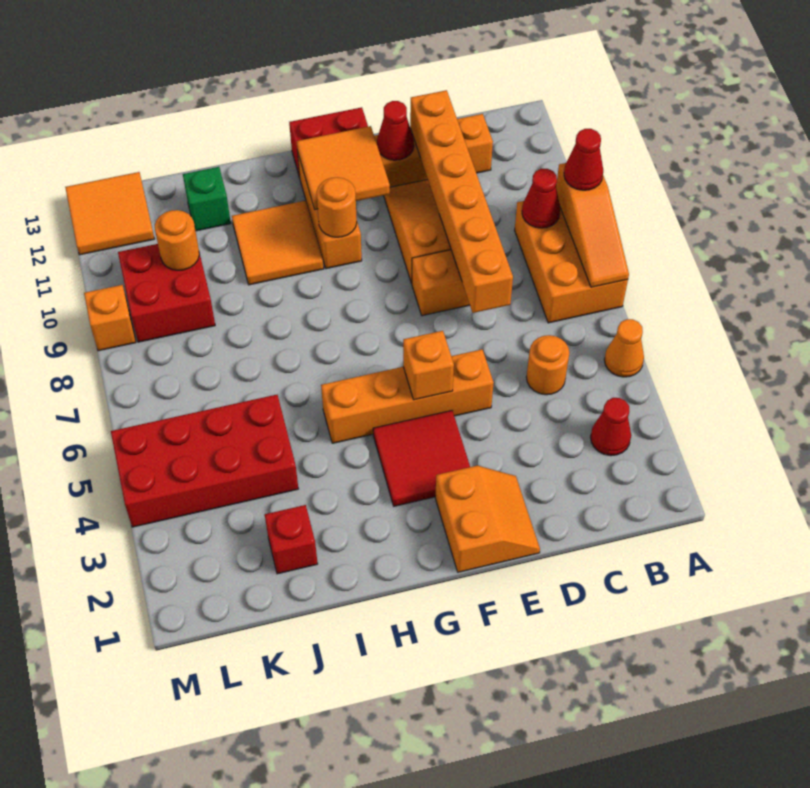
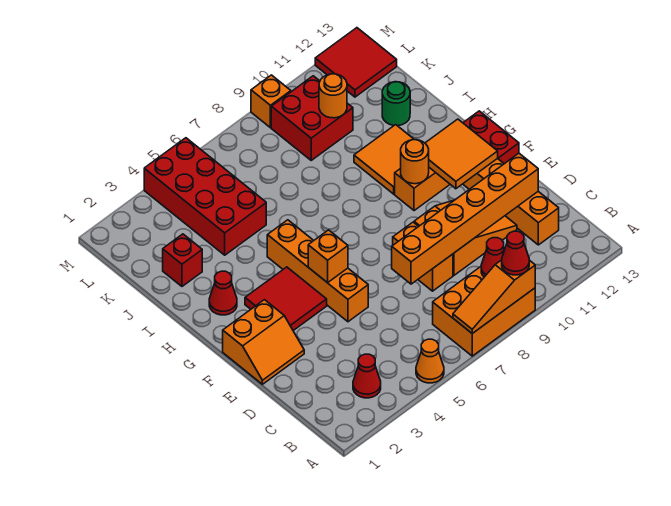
orange 1x1 round brick [526,335,569,395] -> none
red 1x1 cone [377,101,414,160] -> red 1x1 cone moved to [209,271,237,315]
green 1x1 brick [183,167,231,231] -> green 1x1 round brick [382,82,410,126]
orange 2x2 tile [65,172,154,255] -> red 2x2 tile [315,28,397,97]

